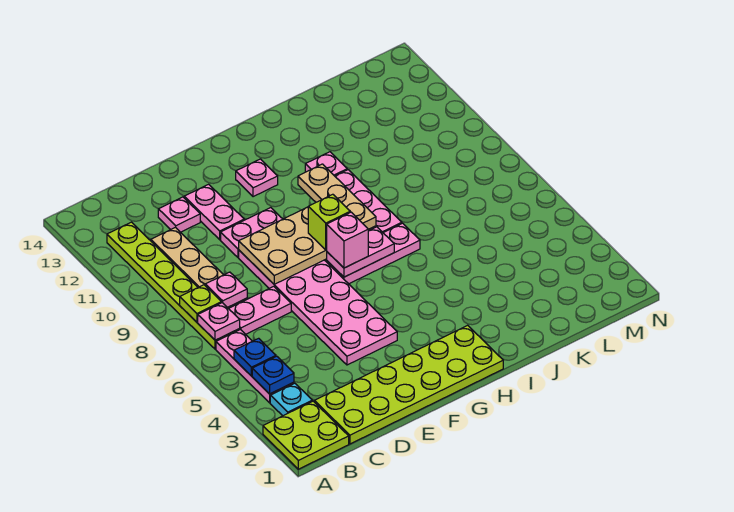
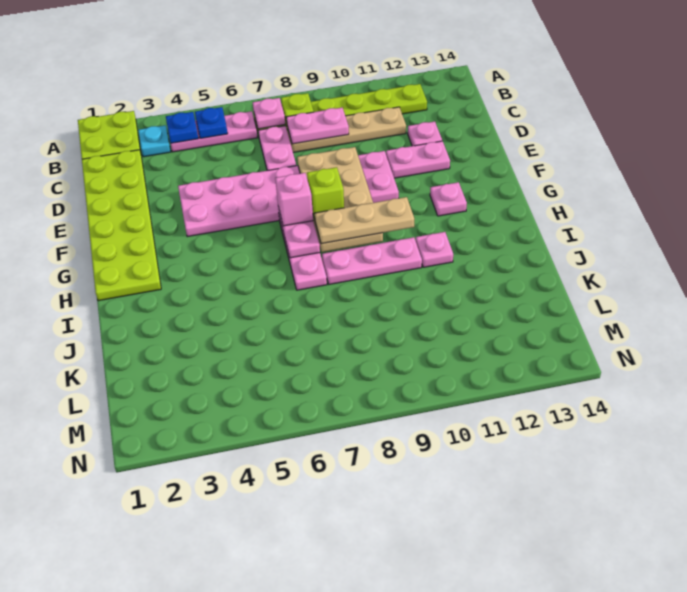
pink 1x1 plate [205,272,247,307] -> pink 1x2 plate [286,108,349,144]

